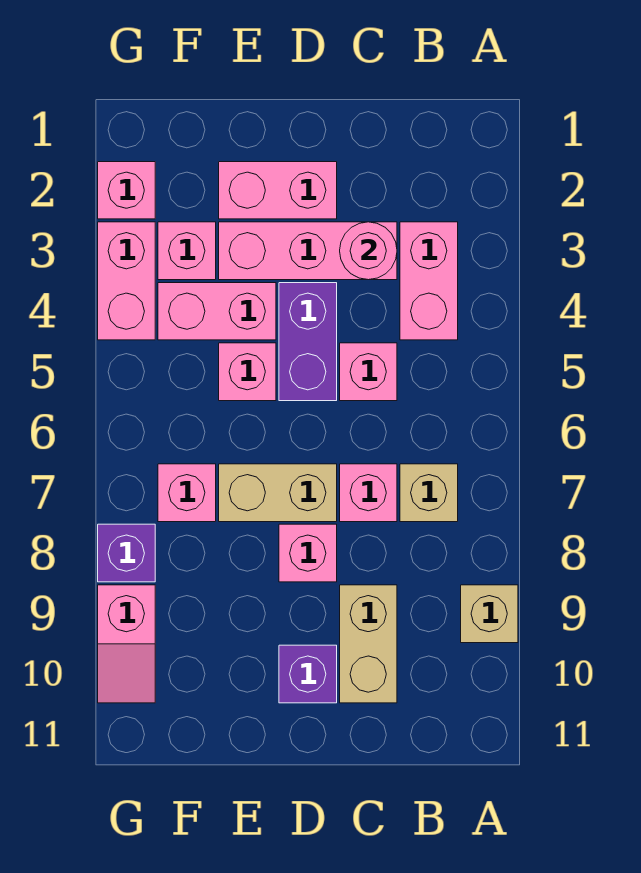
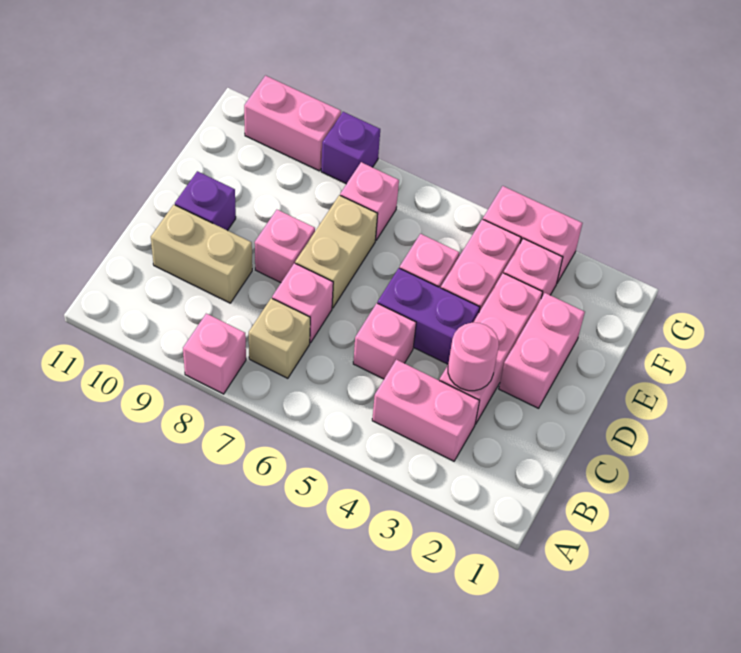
tan 1x1 brick [461,585,518,643] -> none
pink 1x1 brick [98,162,155,219] -> pink 1x1 brick moved to [183,314,246,394]
pink 1x2 slope [98,585,155,703] -> pink 1x2 brick [244,76,341,171]

